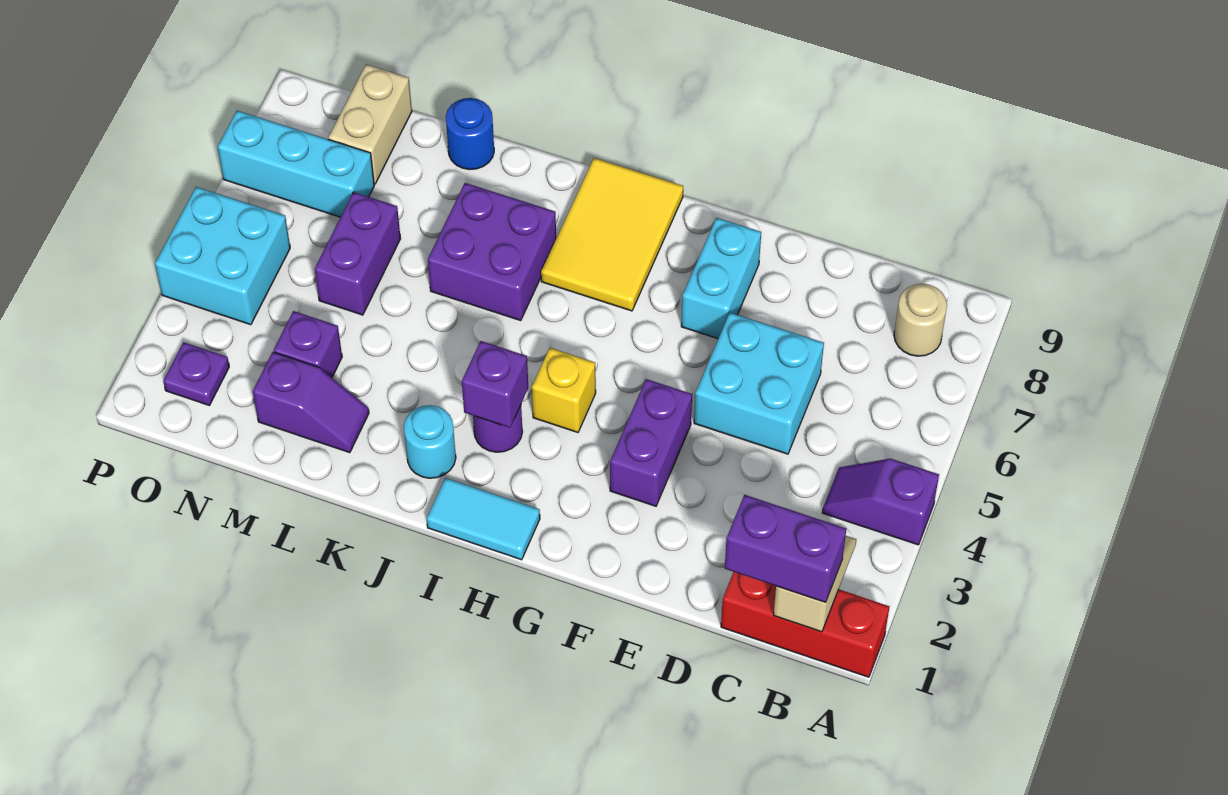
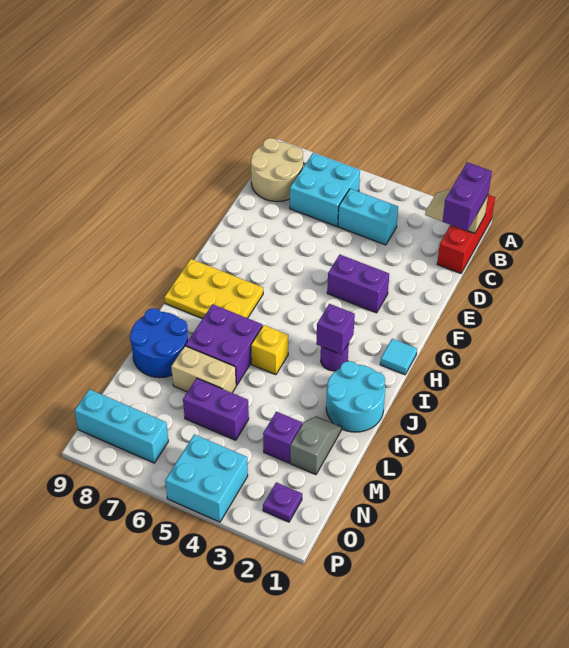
purple 1x2 slope [822,459,939,545] -> none
tan 1x1 round brick [894,284,947,356] -> tan 2x2 round brick [251,138,303,202]
cyan 2x2 brick [694,313,824,454] -> cyan 2x2 brick moved to [290,153,360,226]
cyan 1x2 brick [681,218,761,339] -> cyan 1x2 brick moved to [338,189,398,245]
cyan 1x2 tile [427,478,540,560] -> cyan 1x1 tile [380,339,417,375]
yellow 1x1 brick [532,348,596,432] -> yellow 1x1 brick moved to [251,325,288,375]
yellow 2x3 tile [541,158,683,311] -> yellow 2x3 plate [164,259,263,319]
cyan 1x1 round brick [404,405,456,478] -> cyan 2x2 round brick [326,361,385,432]
purple 1x2 slope [253,352,369,453] -> grey 1x2 slope [290,416,342,475]
blue 1x1 round brick [446,98,494,170] -> blue 2x2 round brick [130,308,188,378]
cyan 1x3 brick [218,111,374,217] -> cyan 1x3 brick turned to [75,389,168,463]
tan 1x2 brick [328,64,412,184] -> tan 1x2 brick moved to [171,346,236,393]

